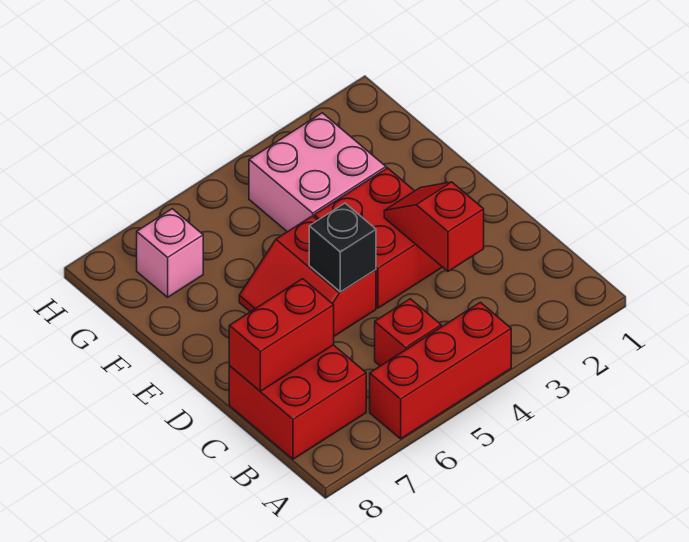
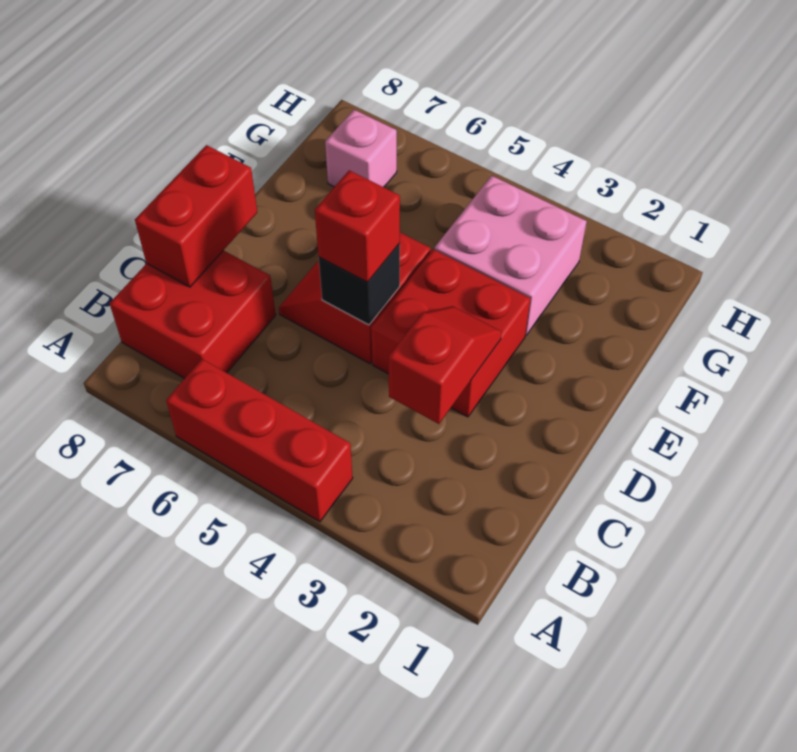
red 1x1 brick [375,299,441,366] -> red 1x1 brick moved to [315,170,400,282]
red 1x2 brick [229,279,334,391] -> red 1x2 brick turned to [135,145,257,287]

